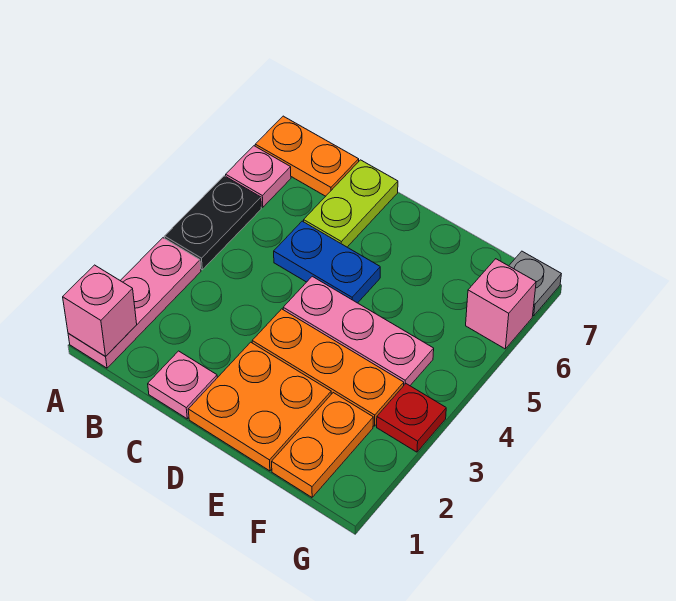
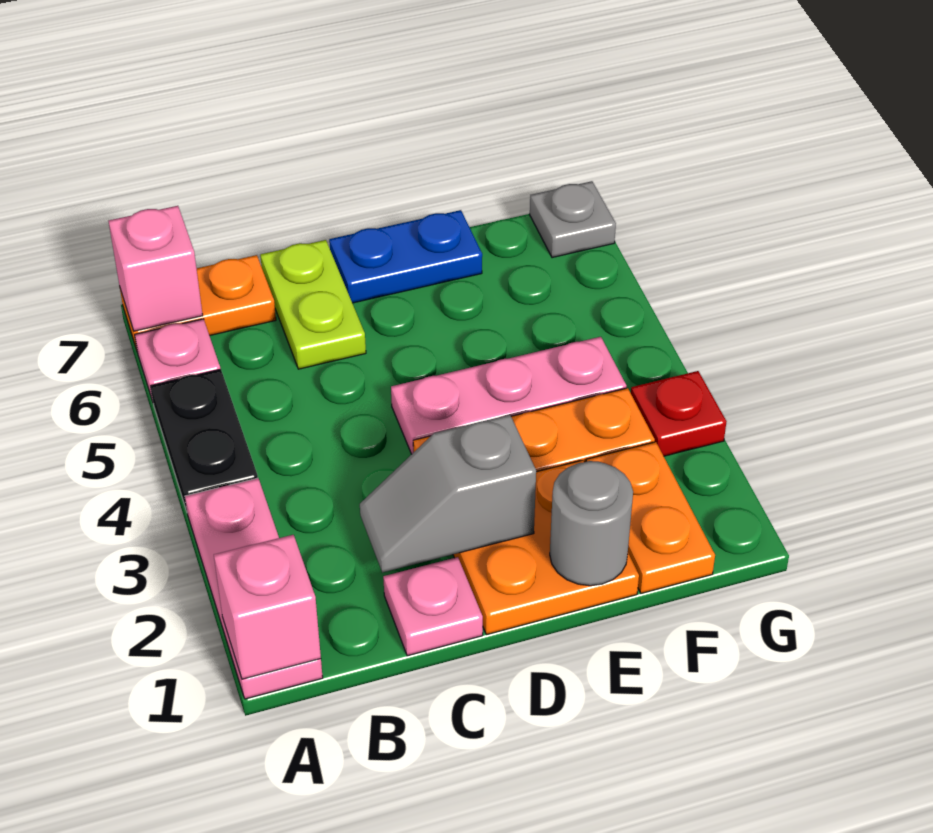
none -> grey 1x2 slope [360,415,536,572]
blue 1x2 plate [274,221,380,303] -> blue 1x2 plate moved to [329,210,482,303]
none -> grey 1x1 round brick [550,461,633,586]
pink 1x1 brick [466,259,536,349] -> pink 1x1 brick moved to [108,206,203,331]

